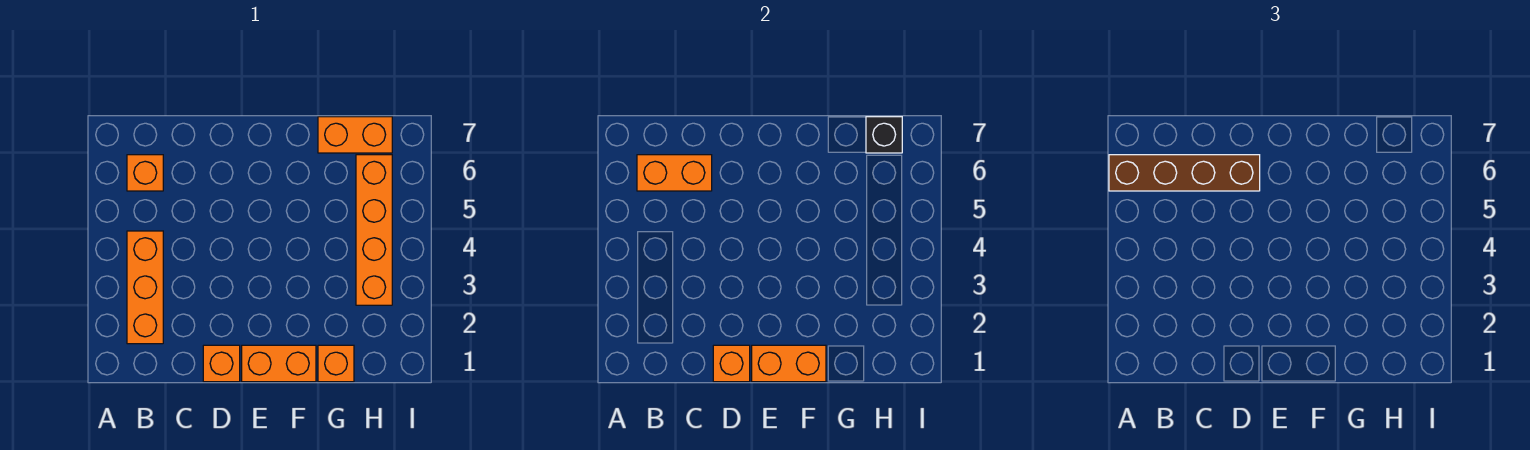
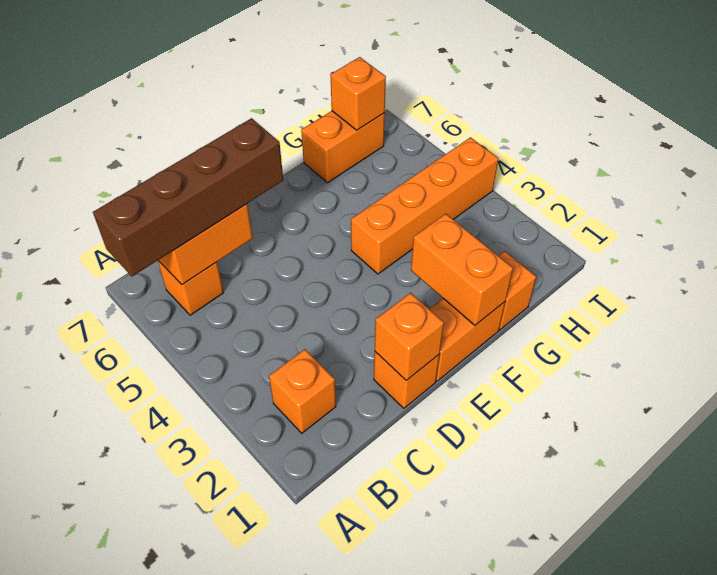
orange 1x3 brick [127,231,163,344] -> orange 1x1 brick [269,349,336,433]
orange 1x2 brick [752,345,826,382] -> orange 1x2 brick turned to [411,214,513,325]
orange 1x4 brick [356,155,392,305] -> orange 1x4 brick turned to [351,137,499,274]
black 1x1 brick [866,117,902,153] -> orange 1x1 brick [330,57,386,130]

